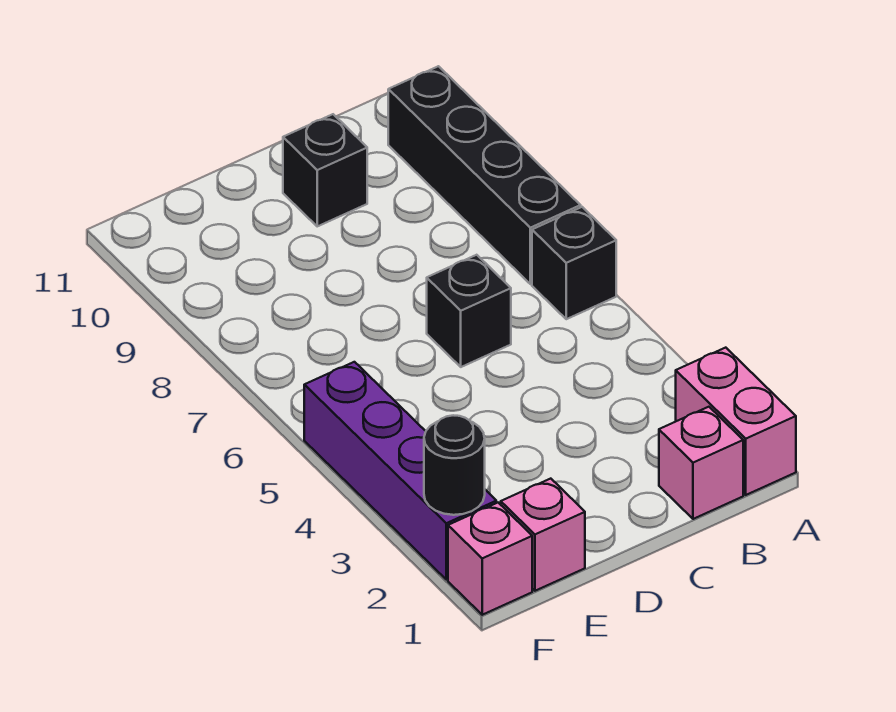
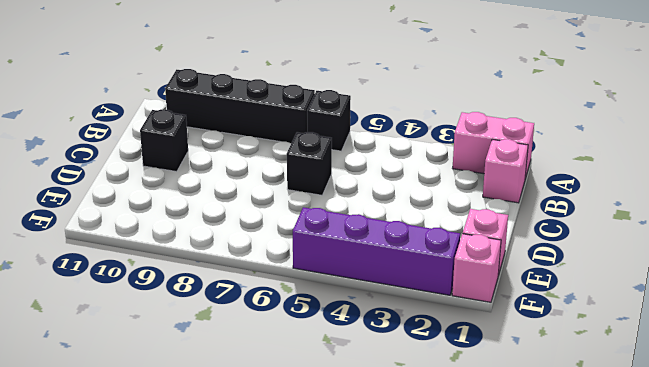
black 1x1 round brick [424,415,485,515] -> none

